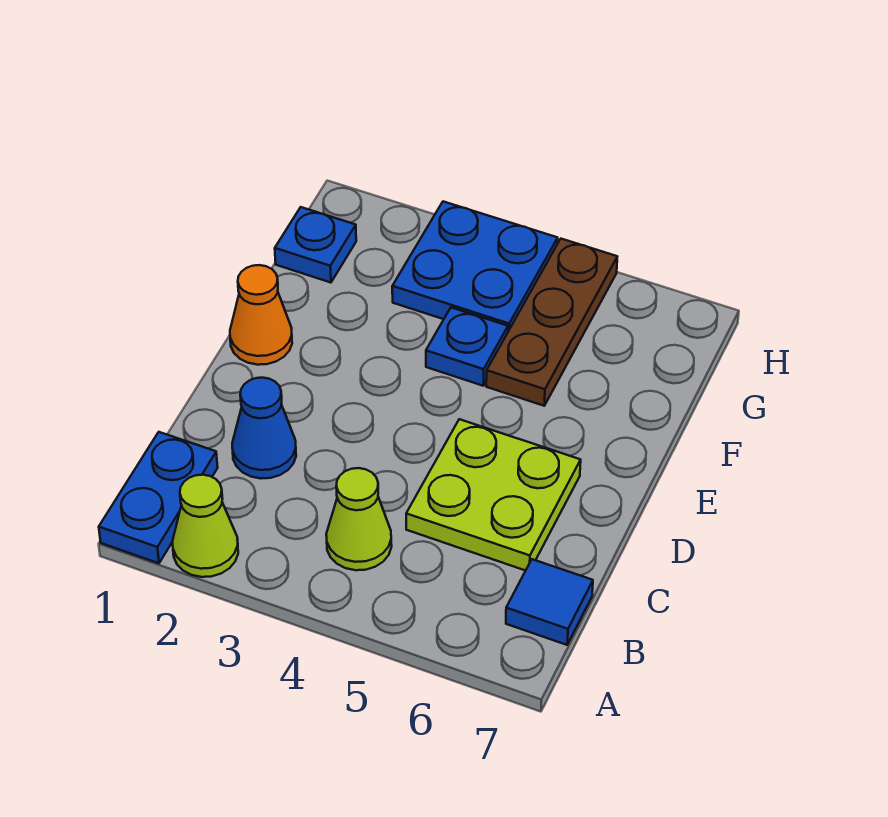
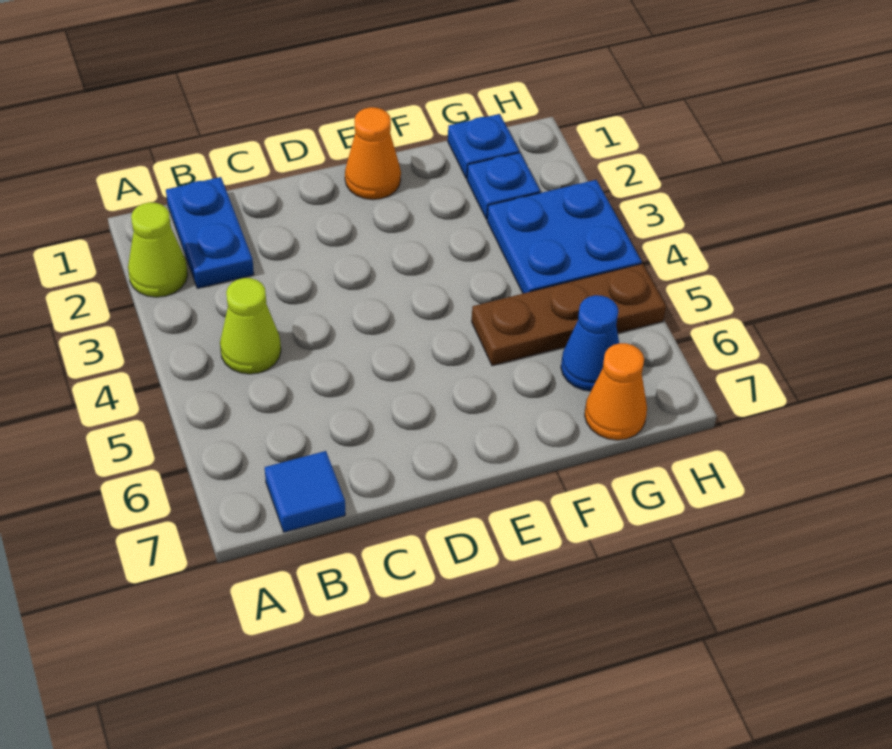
blue 1x2 plate [99,432,218,563] -> blue 1x2 plate turned to [166,177,254,288]
blue 1x1 cone [232,378,296,479] -> blue 1x1 cone moved to [561,295,619,391]
lime 2x2 plate [406,419,581,571] -> none
blue 1x1 plate [426,308,508,386] -> blue 1x1 plate moved to [467,153,540,219]
none -> orange 1x1 cone [585,343,647,440]

